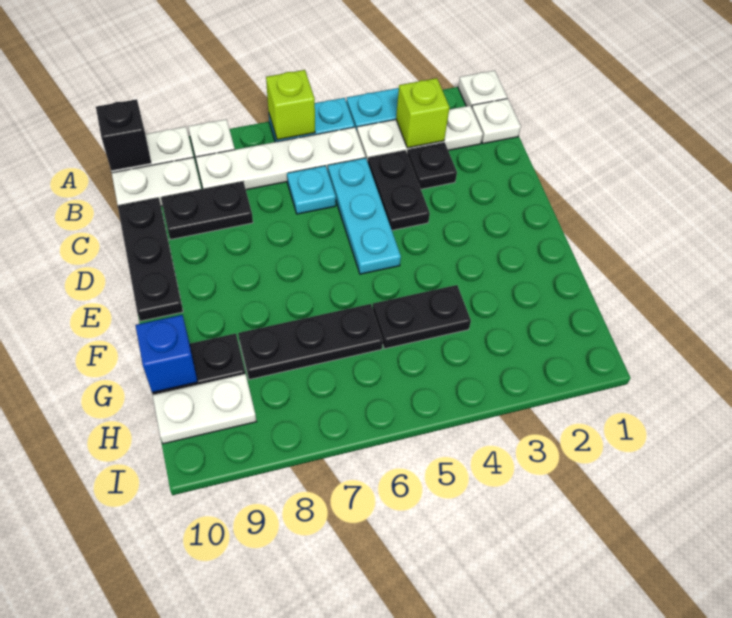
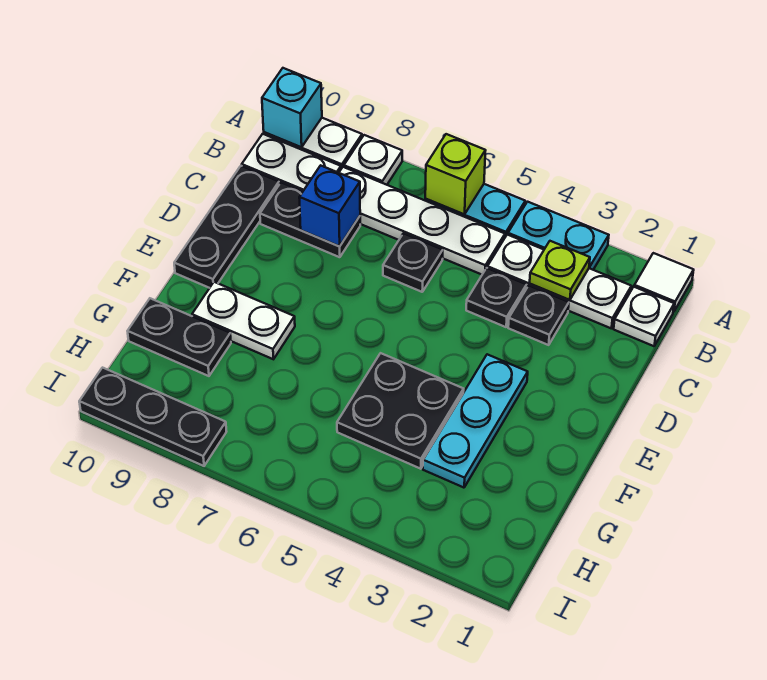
white 1x1 plate [458,70,507,108] -> white 1x1 tile [634,253,694,312]
black 1x1 brick [96,99,151,171] -> cyan 1x1 brick [262,68,322,147]
lime 1x1 brick [396,78,450,148] -> lime 1x1 plate [530,241,590,300]
black 1x2 plate [368,150,430,230] -> black 1x1 plate [466,268,526,327]
cyan 1x3 plate [328,158,401,274] -> cyan 1x3 plate moved to [423,354,528,488]
cyan 1x1 plate [287,166,336,214] -> black 1x1 plate [383,233,443,292]
black 1x2 plate [373,285,471,349] -> black 2x2 plate [337,353,464,469]
black 1x3 plate [238,304,383,380] -> black 1x3 plate moved to [79,368,227,466]
blue 1x1 brick [135,315,198,393] -> blue 1x1 brick moved to [299,165,360,246]
white 1x2 plate [153,374,256,444] -> white 1x2 plate moved to [192,282,295,359]

